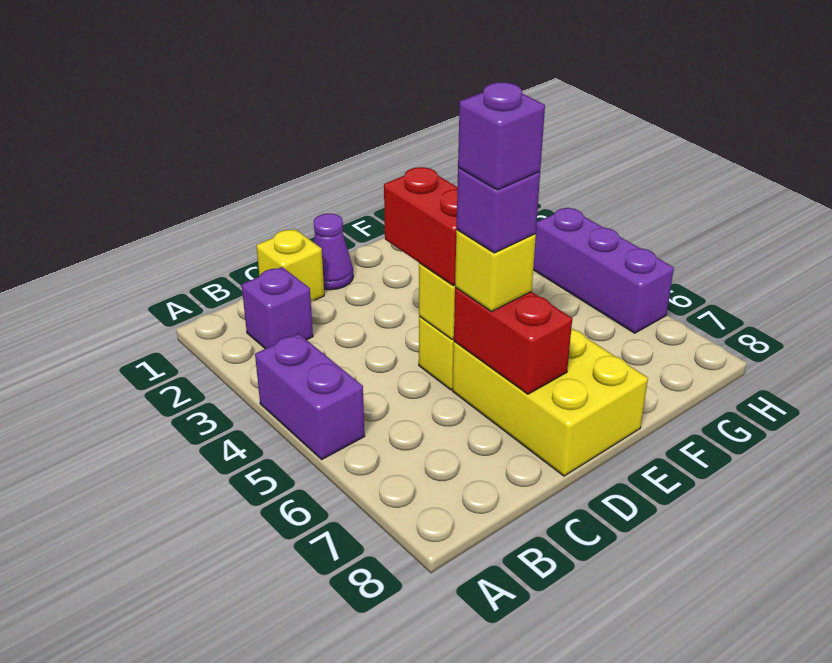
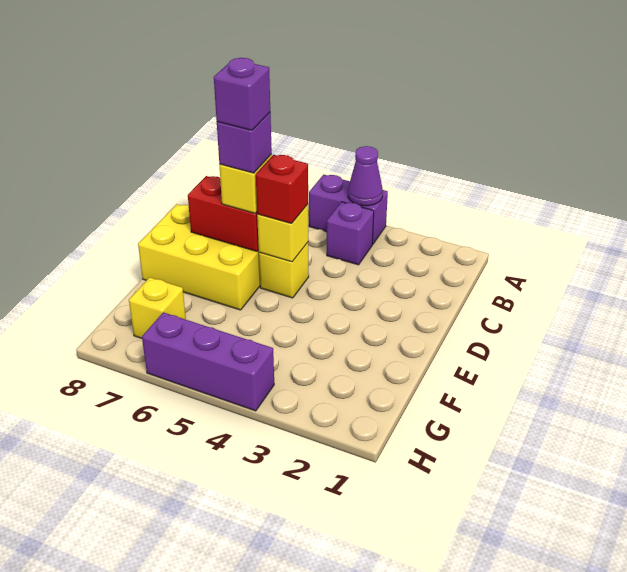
purple 1x1 brick [242,267,313,349] -> purple 1x1 brick moved to [327,202,374,265]
yellow 1x1 brick [256,229,324,302] -> yellow 1x1 brick moved to [129,277,186,338]
purple 1x1 cone [314,214,353,290] -> purple 1x1 cone moved to [348,146,383,206]
red 1x2 brick [384,167,458,286] -> red 1x1 brick [256,155,308,223]

